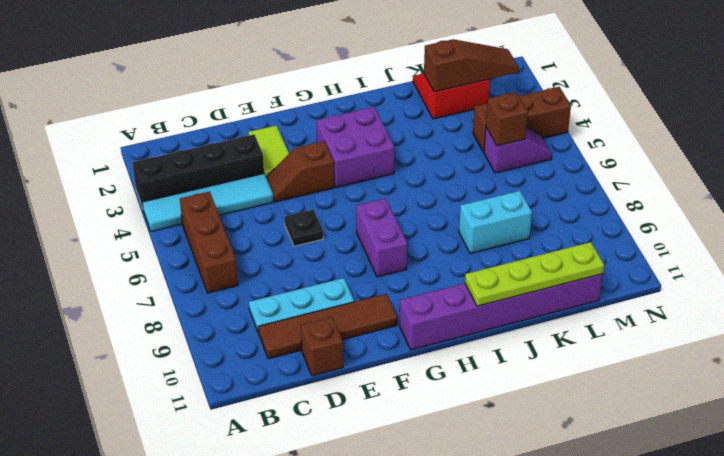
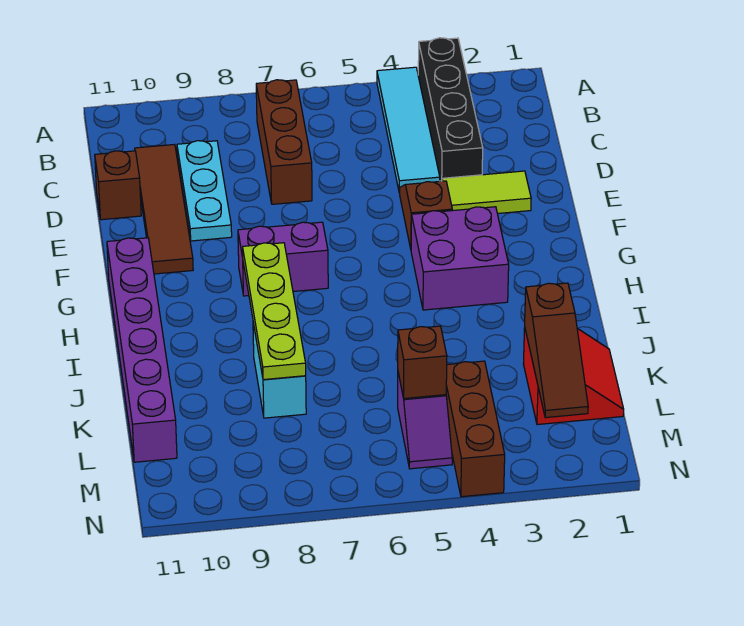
brown 1x3 brick [180,191,238,293] -> brown 1x3 brick turned to [256,80,312,204]
black 1x1 plate [284,209,323,246] -> none
lime 1x4 plate [465,242,604,306] -> lime 1x4 plate moved to [243,243,306,380]

